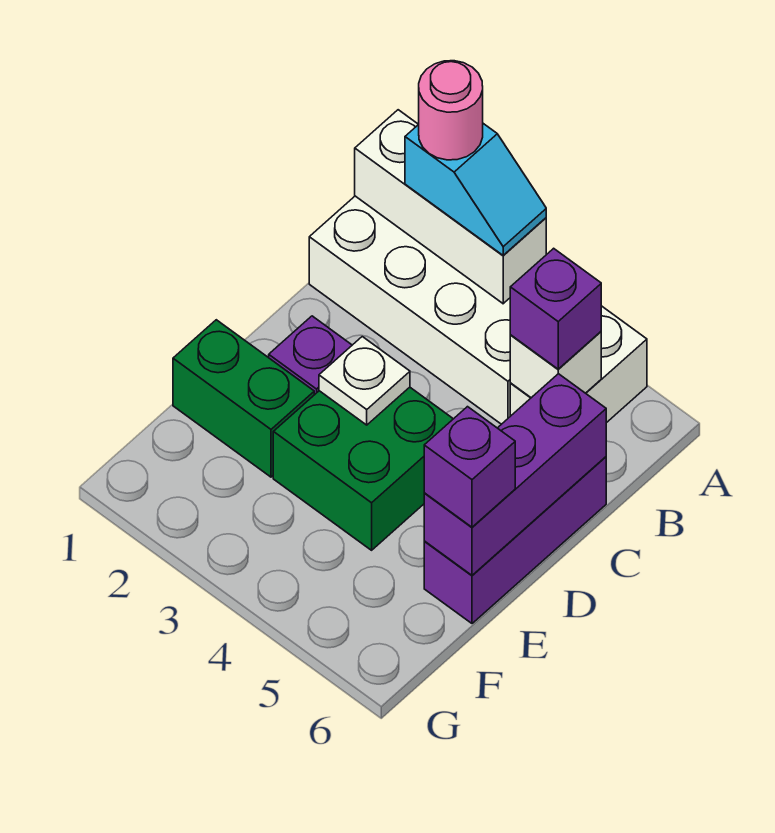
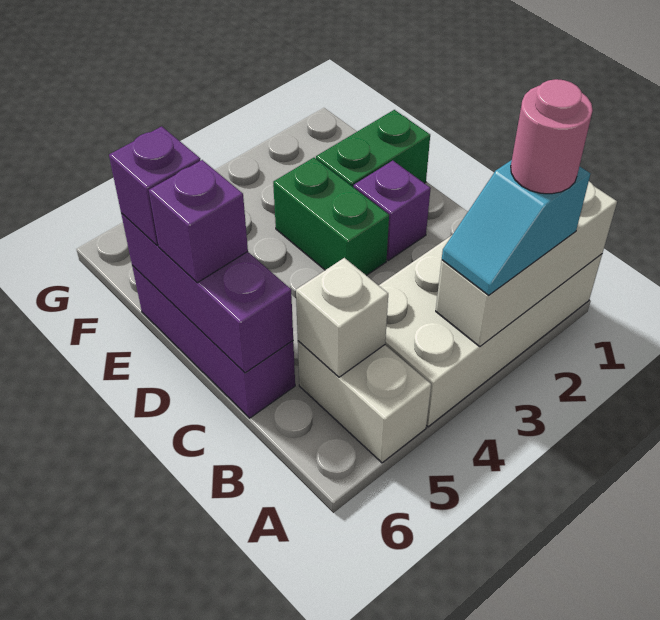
purple 1x1 brick [510,248,601,369] -> purple 1x1 brick moved to [149,160,248,283]
green 2x2 brick [273,387,453,550] -> green 1x2 brick [273,158,389,275]
white 1x1 plate [319,337,410,425] -> none

